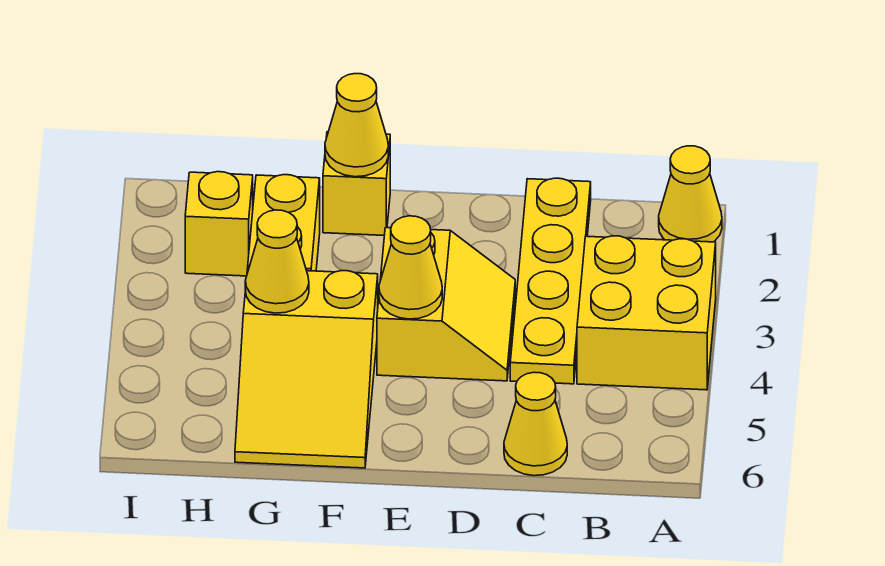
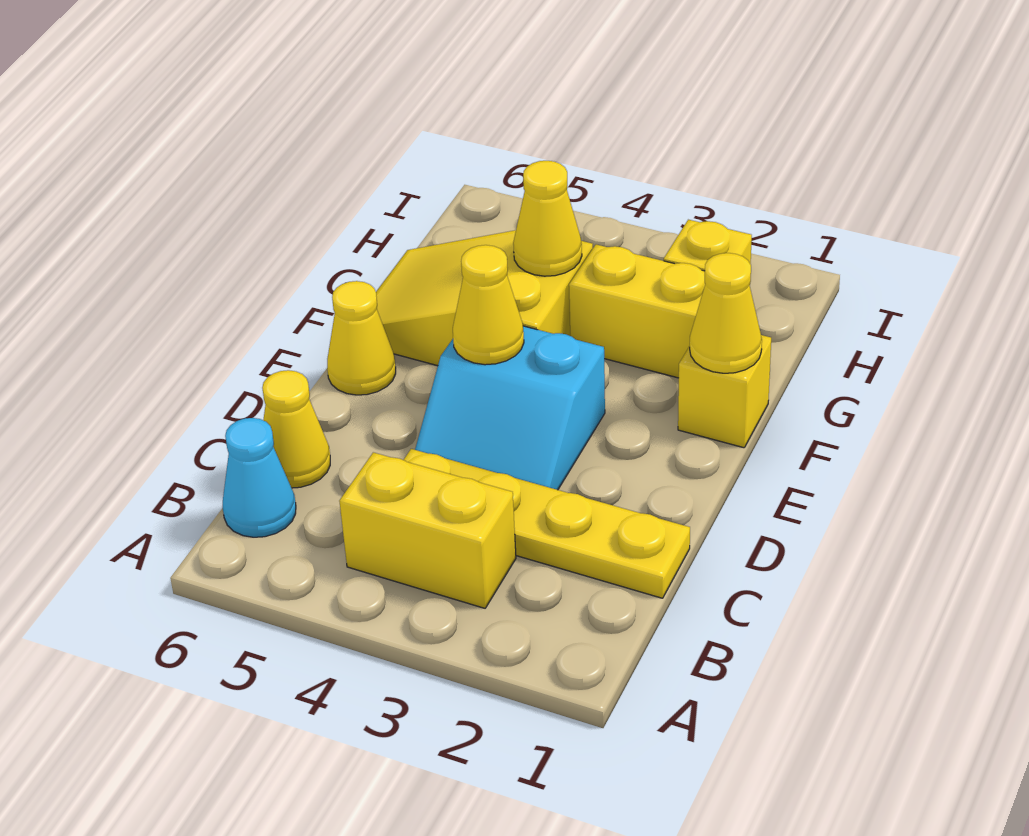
yellow 1x1 cone [659,146,722,242] -> yellow 1x1 cone moved to [327,281,396,395]
yellow 2x2 brick [577,236,716,390] -> yellow 1x2 brick [339,452,516,608]
none -> cyan 1x1 cone [223,418,296,537]
yellow 2x2 slope [377,228,515,381] -> cyan 2x2 slope [415,326,605,490]

